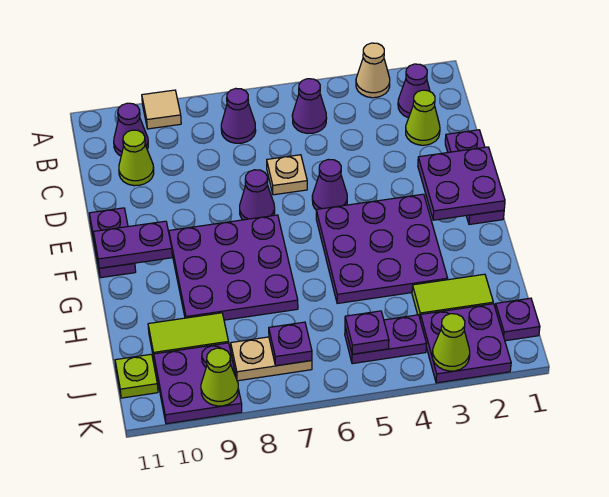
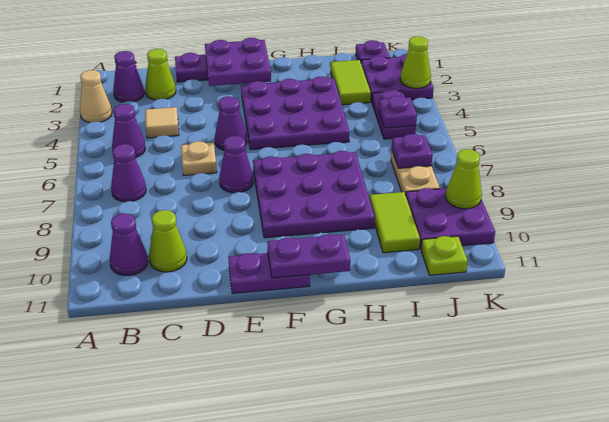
tan 1x1 tile [142,90,181,129] -> tan 1x1 tile moved to [145,107,179,138]
purple 1x2 plate [93,221,172,268] -> purple 1x2 plate turned to [267,234,350,278]

